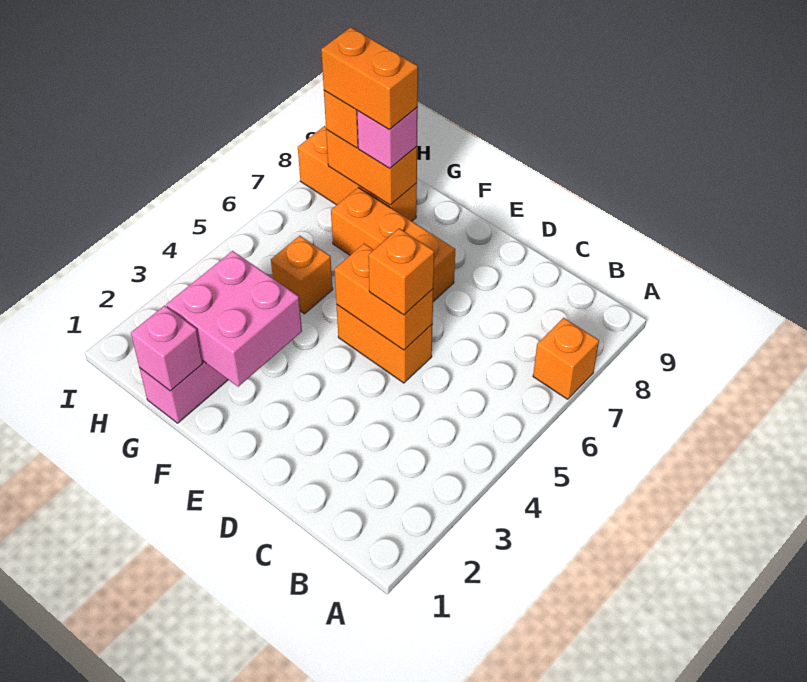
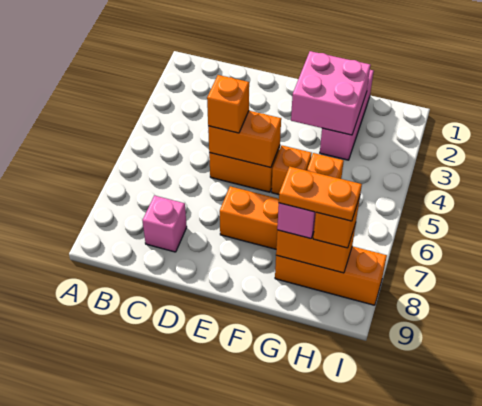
orange 1x1 brick [533,318,599,399] -> orange 1x1 brick moved to [272,146,312,194]
pink 1x1 brick [131,306,203,391] -> pink 1x1 brick moved to [143,196,187,252]
orange 1x2 brick [321,27,418,130] -> orange 1x2 plate [279,167,362,221]

